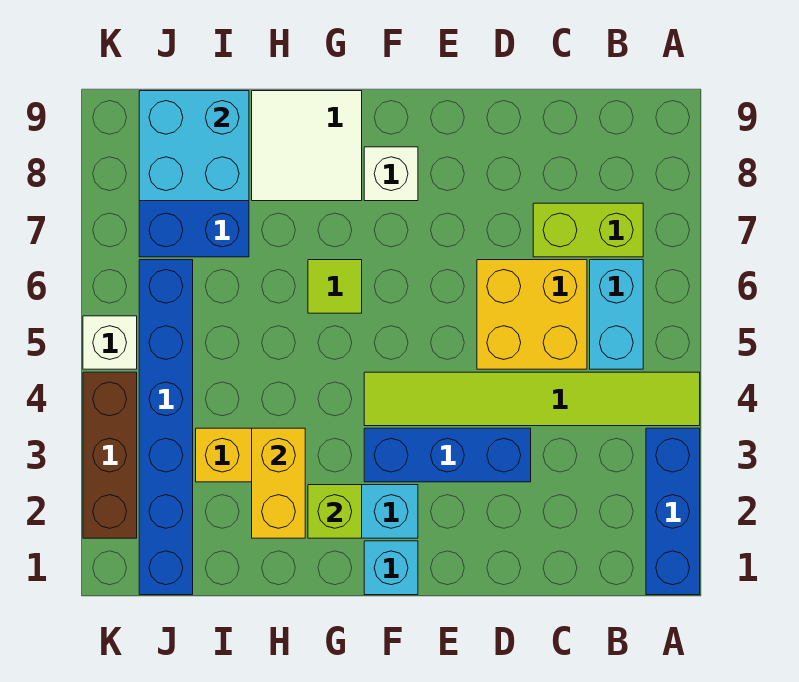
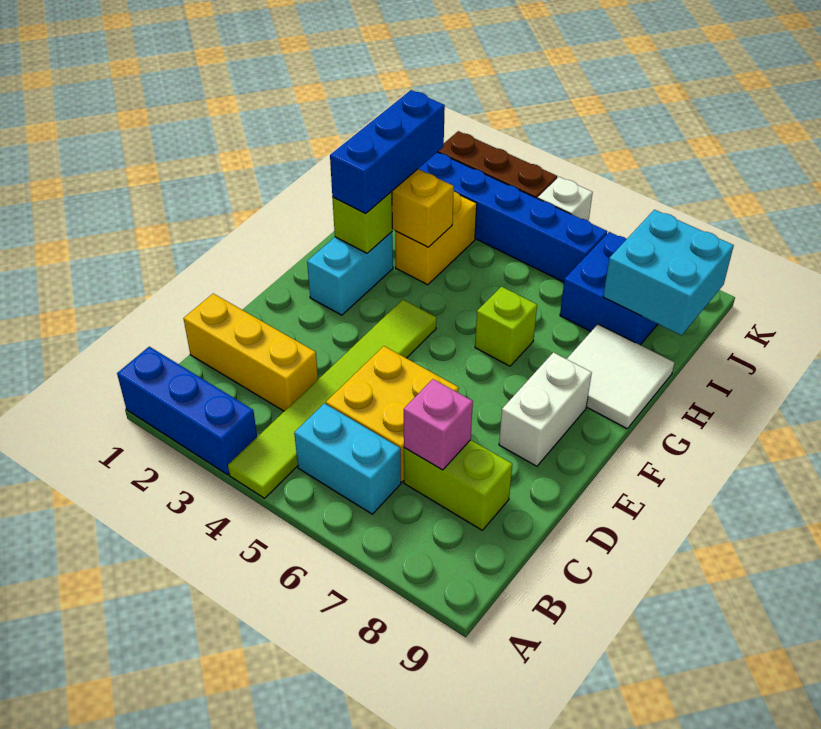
lime 1x2 brick [533,203,643,257] -> lime 1x2 brick turned to [404,440,512,530]
none -> yellow 1x3 brick [183,294,318,411]
none -> pink 1x1 brick [404,379,473,470]
blue 1x3 brick [364,428,531,482] -> blue 1x3 brick moved to [330,90,445,214]
cyan 1x1 brick [364,541,418,595] -> none
white 1x1 brick [364,147,418,201] -> white 1x2 brick [499,352,592,466]
lime 1x1 tile [308,260,362,313] -> lime 1x1 brick [475,287,537,366]

